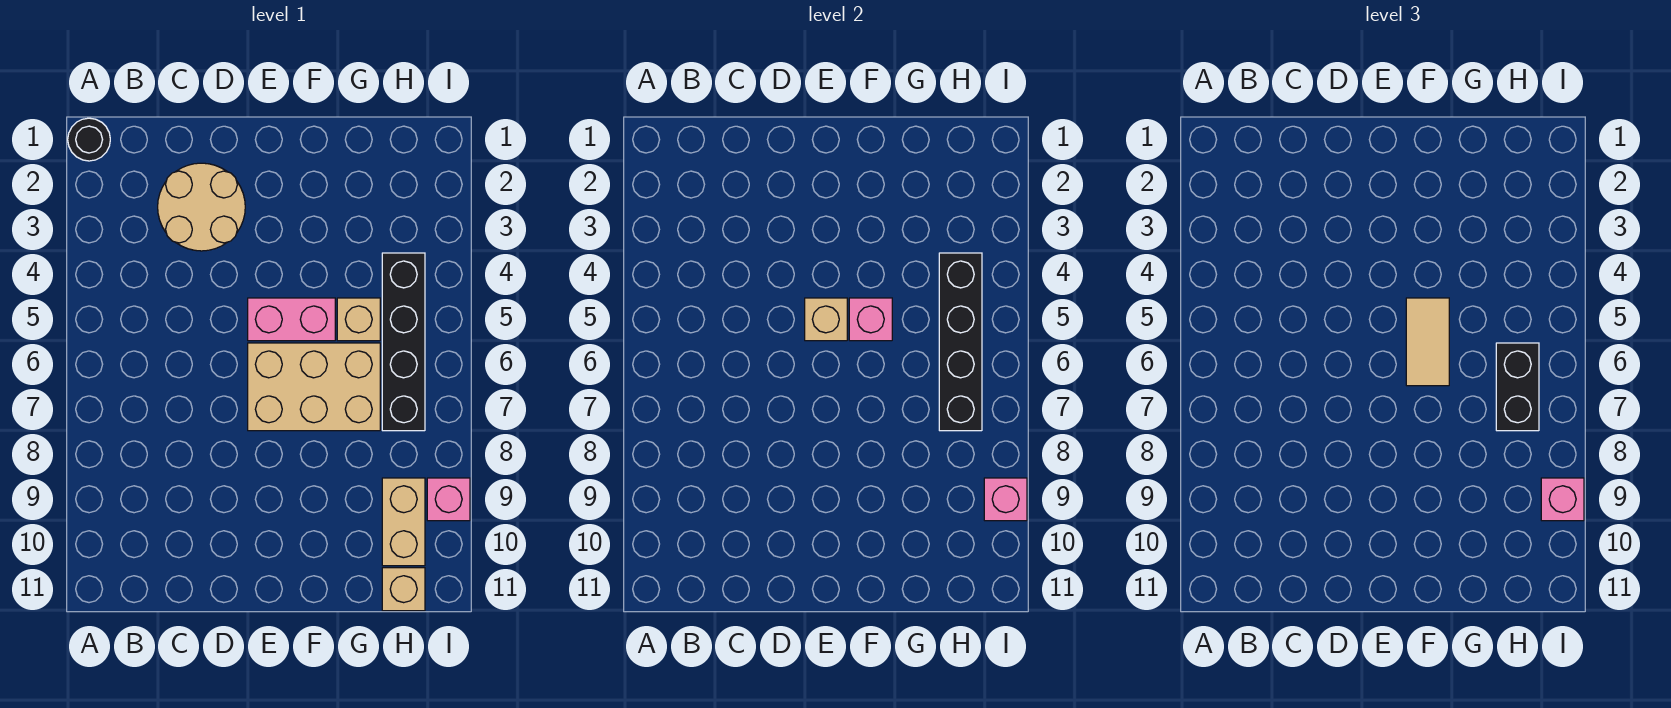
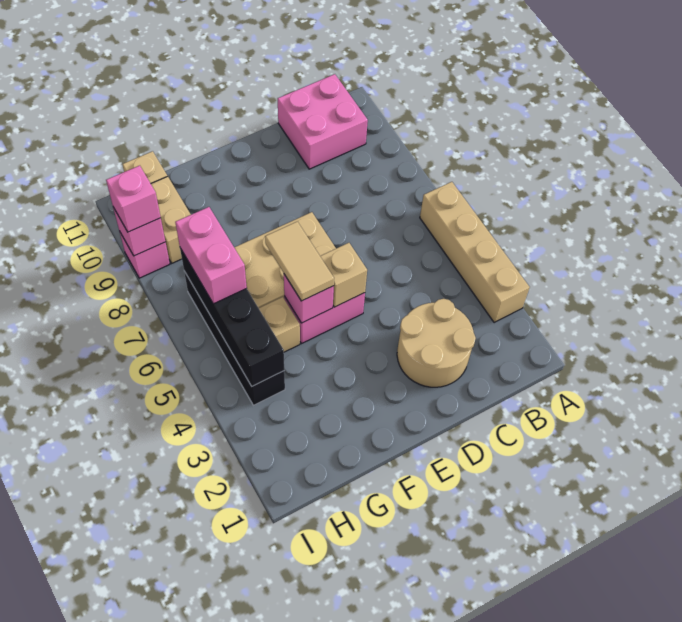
black 1x1 round brick [68,118,110,161] -> none
none -> tan 1x4 brick [420,182,530,323]
none -> pink 2x2 brick [278,74,368,169]
black 1x2 brick [1496,343,1539,431] -> pink 1x2 brick [175,207,247,304]

